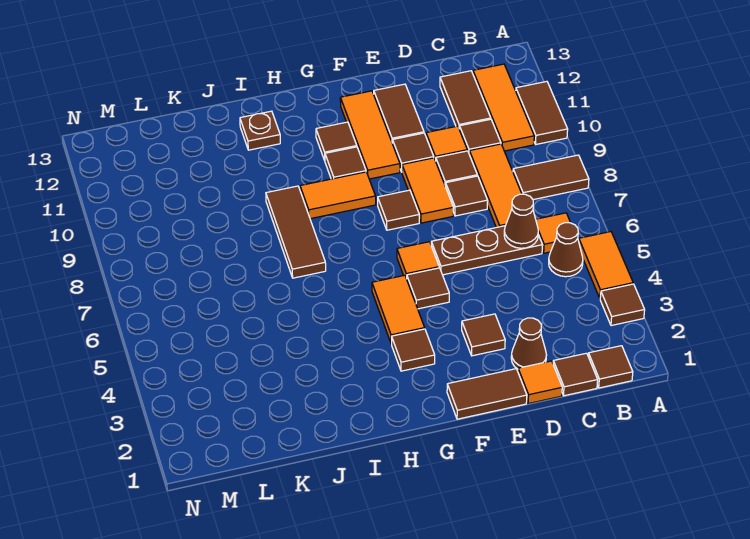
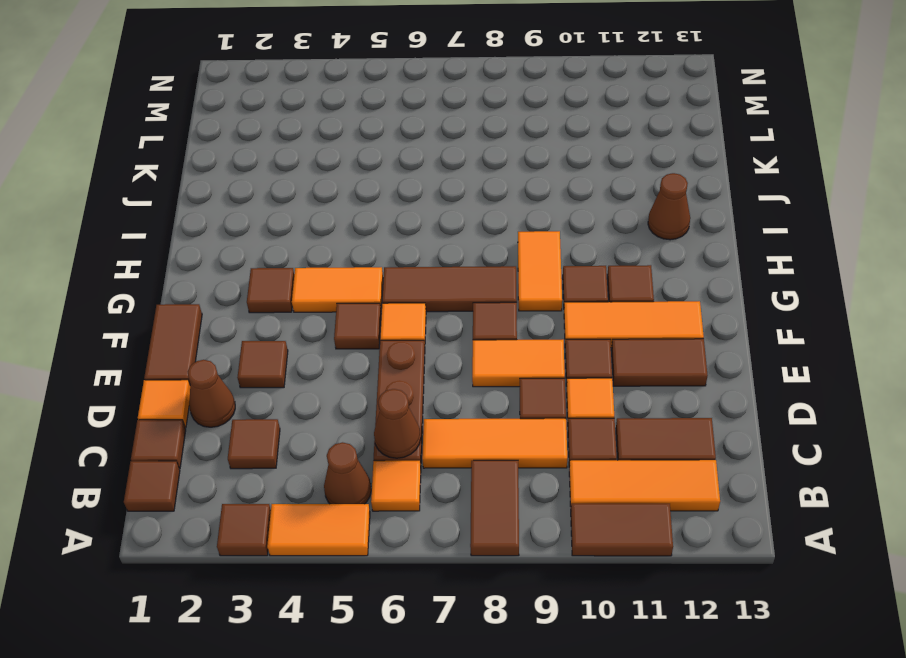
brown 1x1 tile [446,176,488,216] -> brown 1x1 tile moved to [228,419,280,469]
brown 1x3 tile [266,186,326,278] -> brown 1x3 tile moved to [382,266,517,312]
brown 1x1 plate [240,111,280,150] -> brown 1x1 cone [648,173,690,240]

